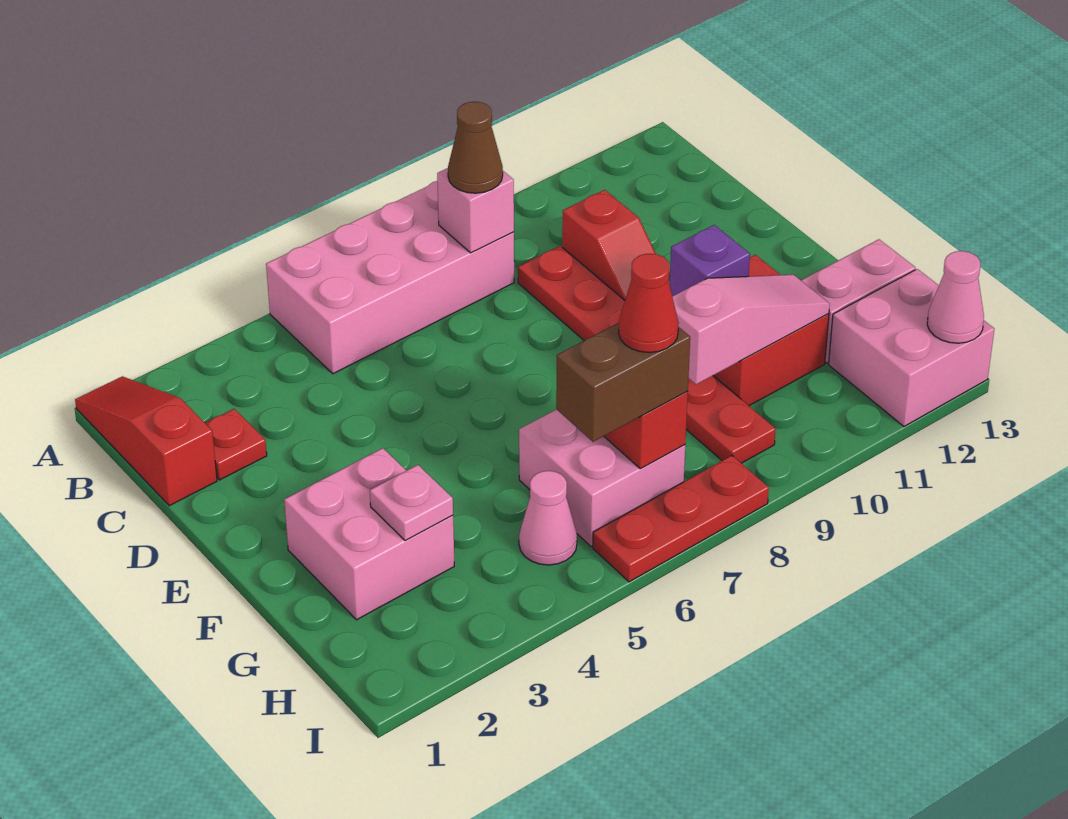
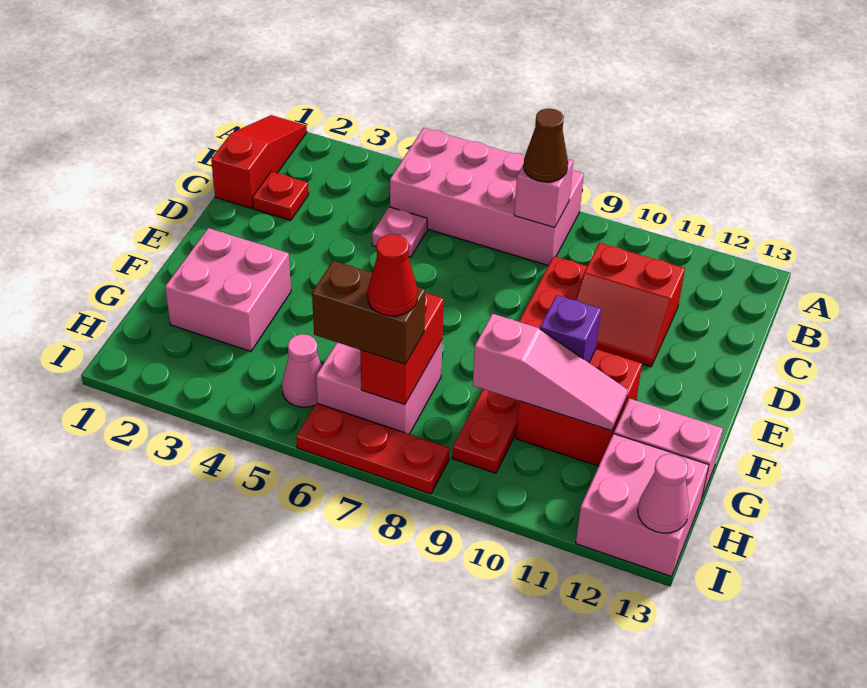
red 1x2 slope [562,190,670,300] -> red 2x2 slope [576,243,685,367]
pink 1x1 plate [370,465,453,541] -> pink 1x1 plate moved to [372,207,427,257]

